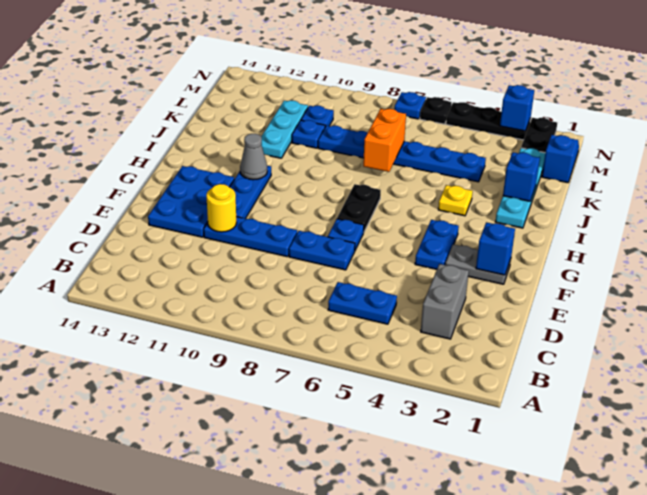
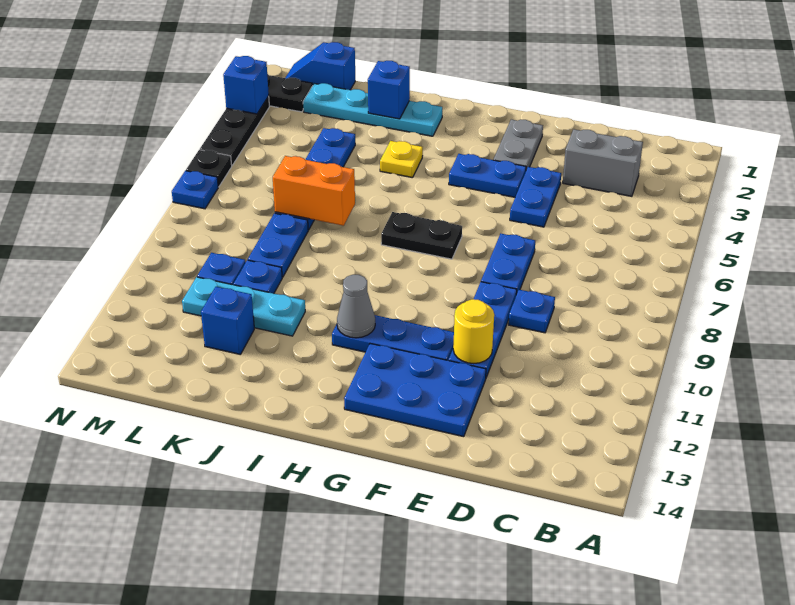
blue 1x2 plate [328,282,397,324] -> blue 1x2 plate moved to [510,167,561,227]
blue 1x1 brick [476,222,515,275] -> blue 1x1 brick moved to [201,287,254,354]
blue 1x1 plate [328,219,364,250] -> blue 1x1 plate moved to [509,290,555,333]

